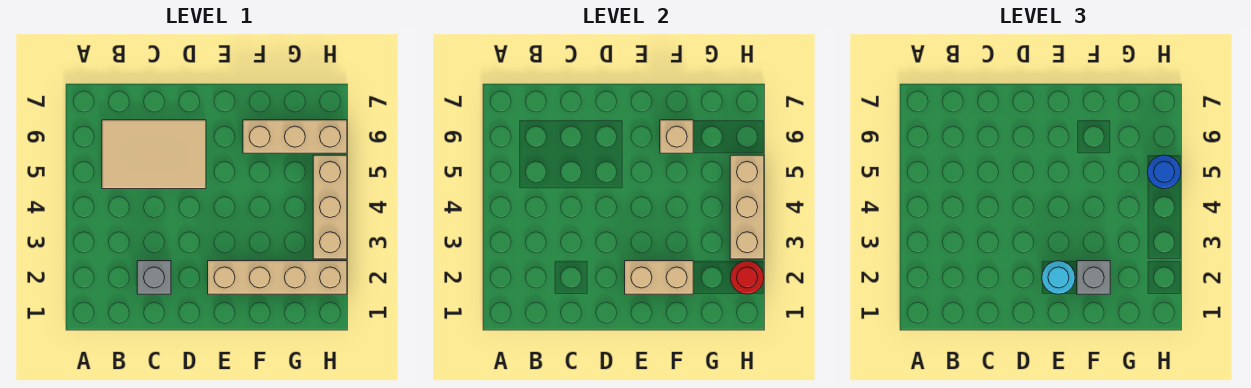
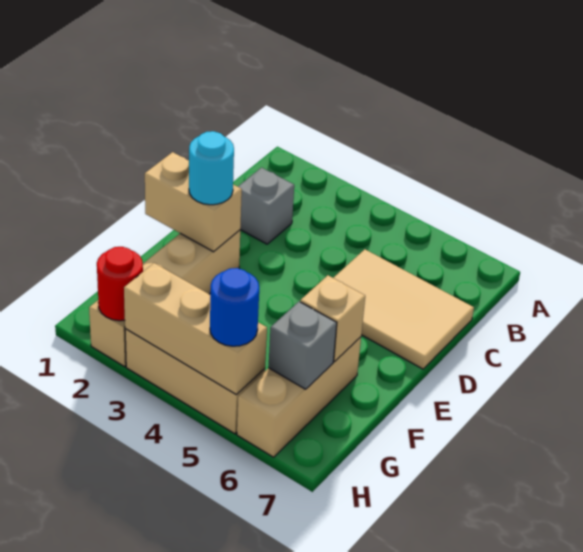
tan 2x3 tile [102,120,206,189] -> tan 2x3 tile turned to [334,249,474,369]
tan 1x2 brick [625,261,693,294] -> tan 1x2 brick turned to [145,152,242,252]
grey 1x1 brick [1077,261,1110,294] -> grey 1x1 brick moved to [268,302,337,389]

